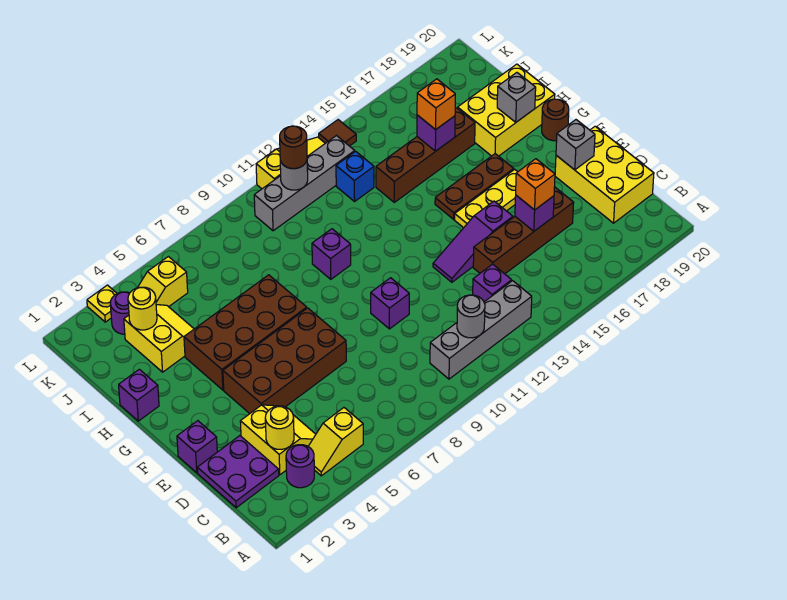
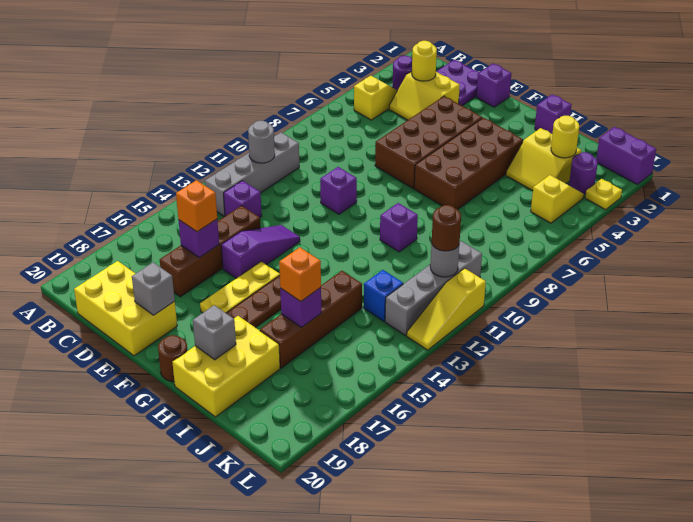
none -> purple 1x2 brick [596,127,656,185]
brown 1x1 tile [319,120,356,146] -> none

